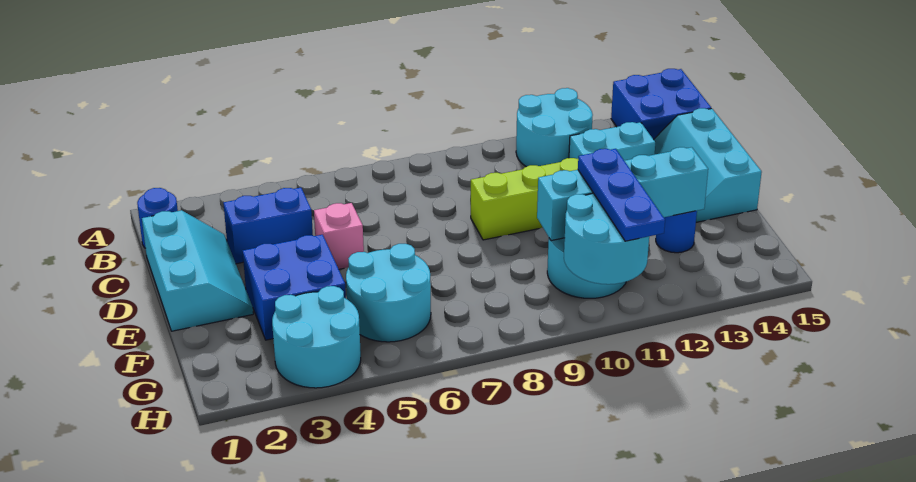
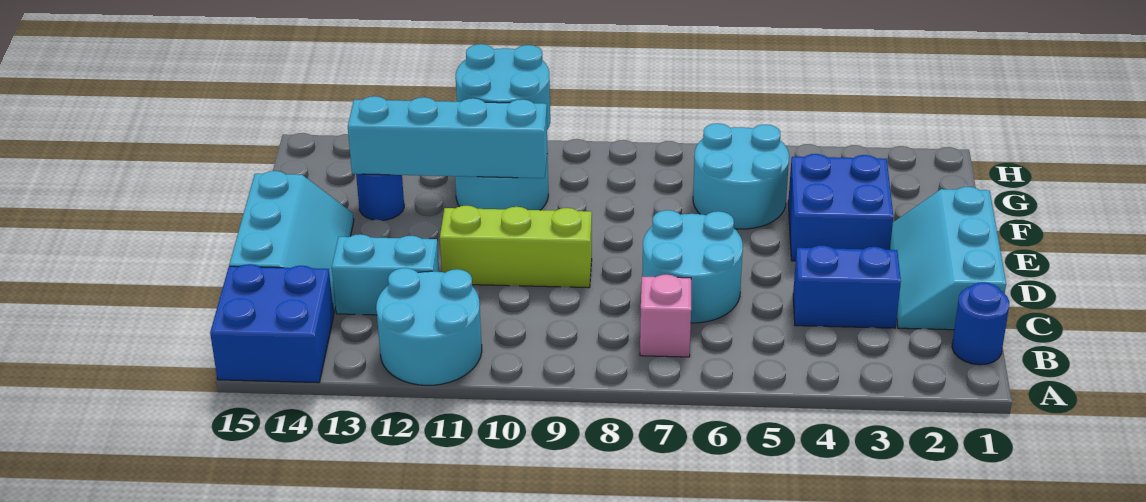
pink 1x1 brick [314,203,364,269] -> pink 1x1 brick moved to [640,274,691,357]
blue 1x3 plate [578,149,665,241] -> none
cyan 2x2 round brick [272,286,361,388] -> cyan 2x2 round brick moved to [642,210,743,323]

